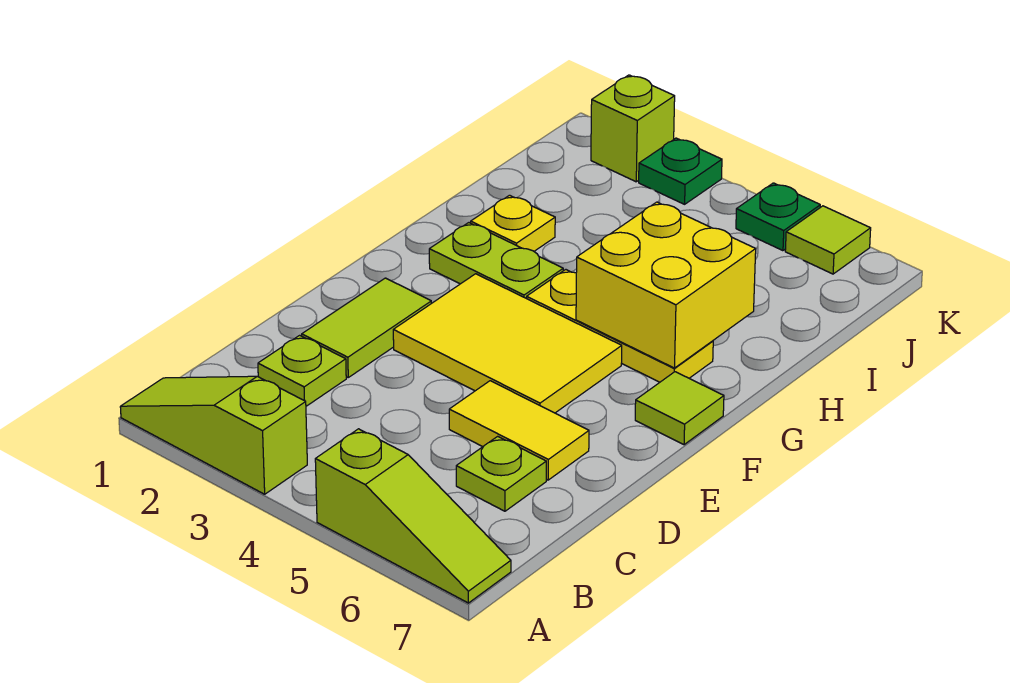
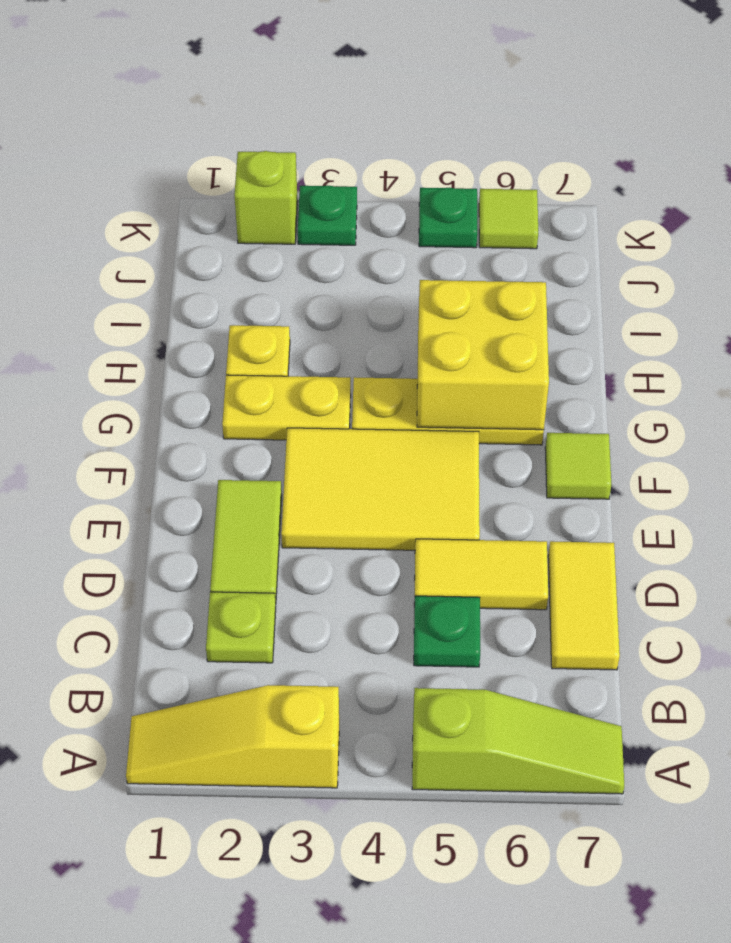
lime 1x3 slope [120,376,307,494] -> yellow 1x3 slope [126,685,339,788]
none -> green 1x1 plate [414,596,480,667]
lime 1x1 plate [456,436,546,511] -> none
none -> yellow 1x2 tile [548,541,620,670]
lime 1x2 plate [429,223,563,298] -> yellow 1x2 plate [222,375,351,440]

